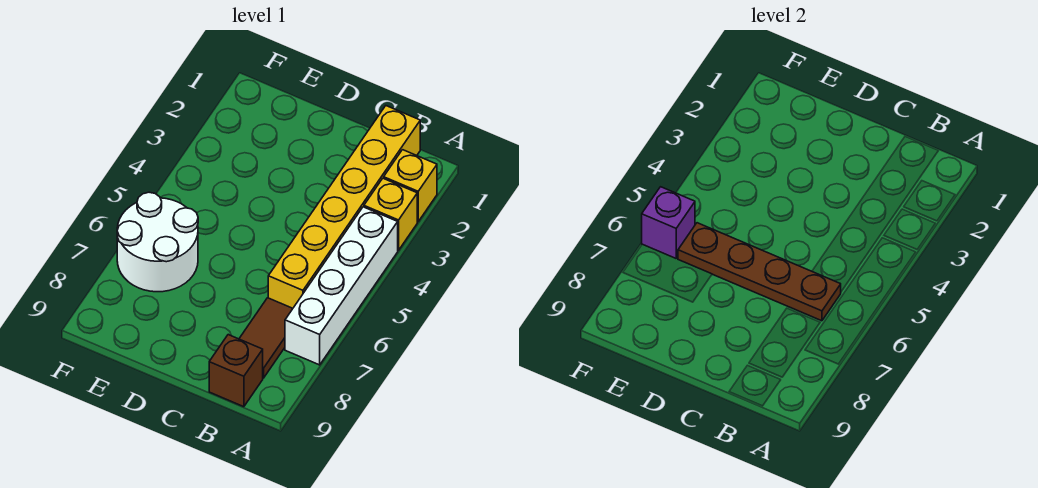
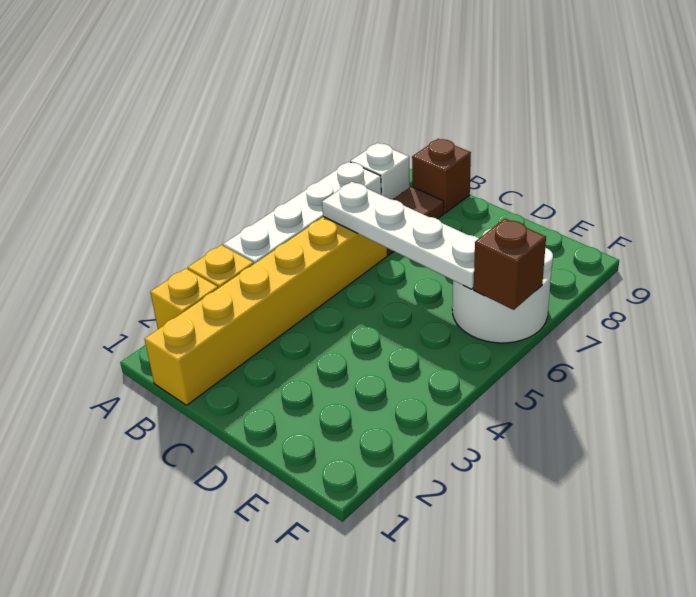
none -> white 1x1 brick [350,143,410,200]
brown 1x4 plate [678,223,841,321] -> white 1x4 plate [322,182,479,289]
purple 1x1 brick [642,187,695,258] -> brown 1x1 brick [474,219,546,310]

